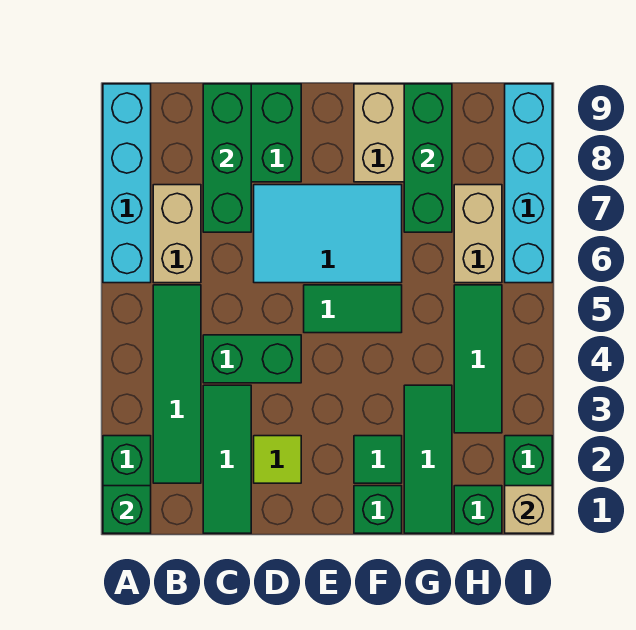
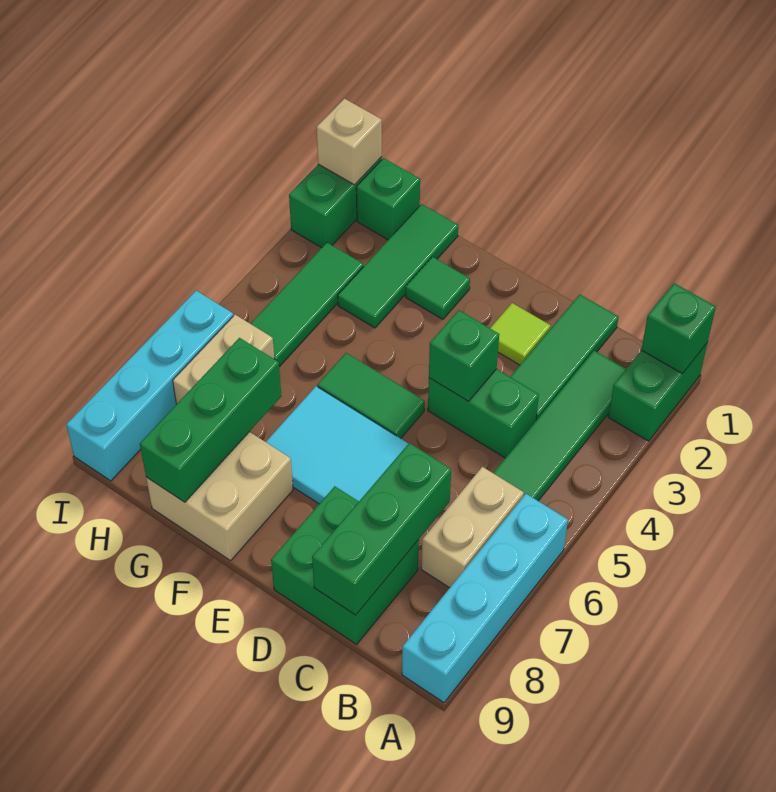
green 1x1 brick [354,486,402,533] -> green 1x1 brick moved to [429,310,499,401]

